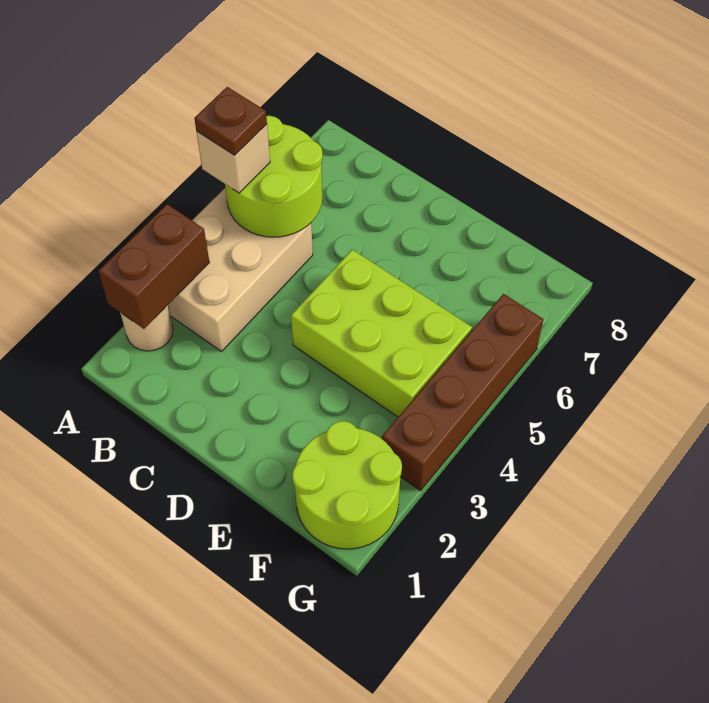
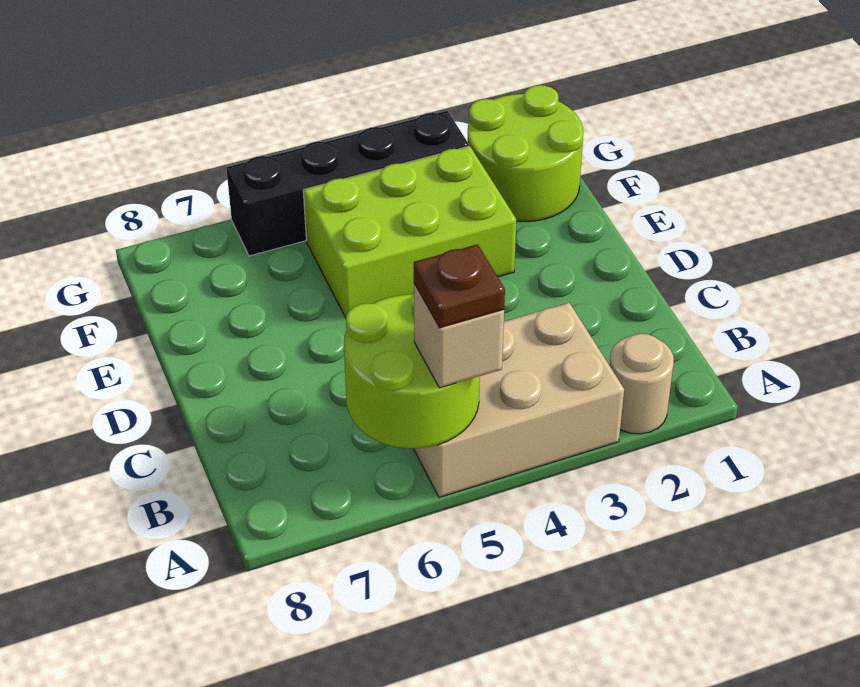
brown 1x2 brick [99,204,209,329] -> none
lime 2x3 brick [291,250,472,417] -> lime 2x3 brick turned to [303,146,516,318]
brown 1x4 brick [382,294,543,491] -> black 1x4 brick [226,111,469,256]

